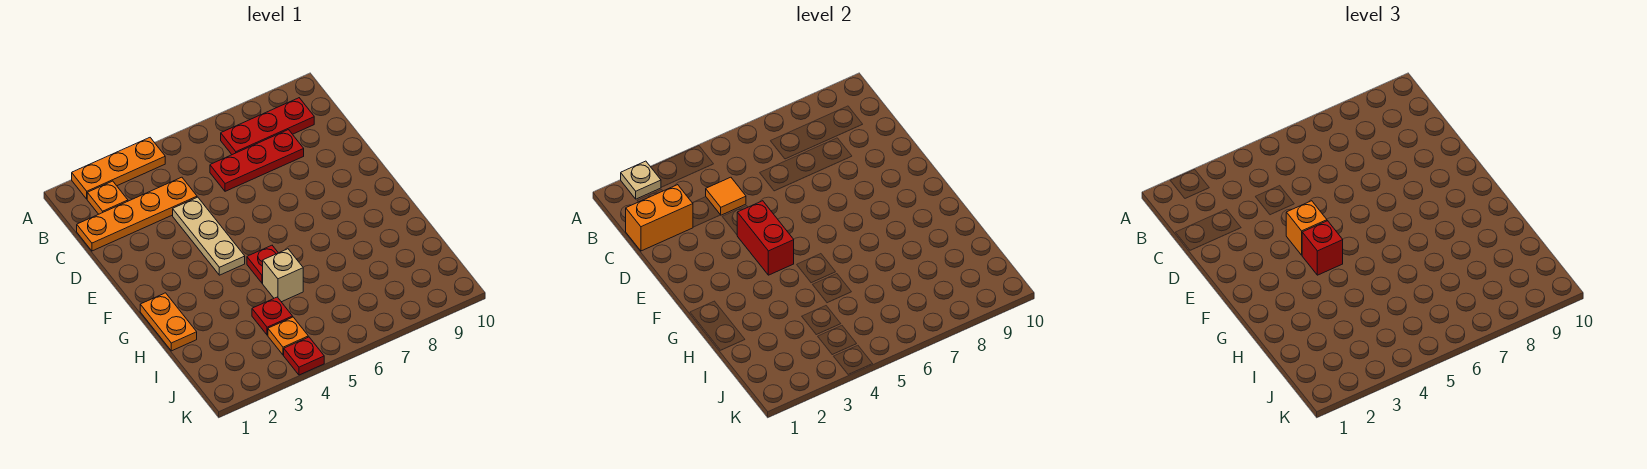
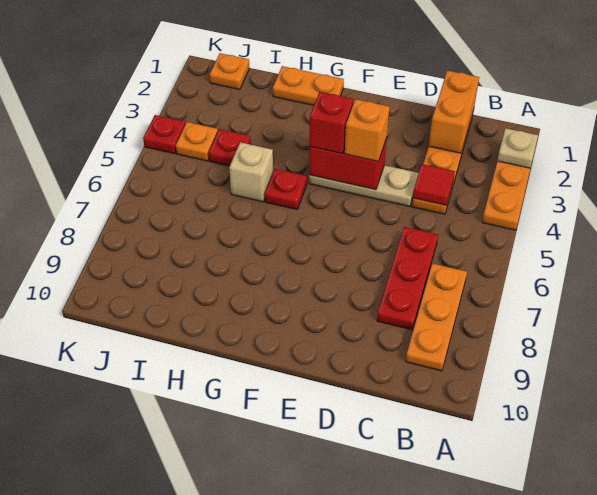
orange 1x1 plate [87,181,128,214] -> orange 1x1 plate moved to [210,53,249,90]
red 1x3 plate [221,98,314,155] -> orange 1x3 plate [406,263,467,371]
orange 1x1 tile [706,177,746,215] -> red 1x1 tile [413,164,455,205]

